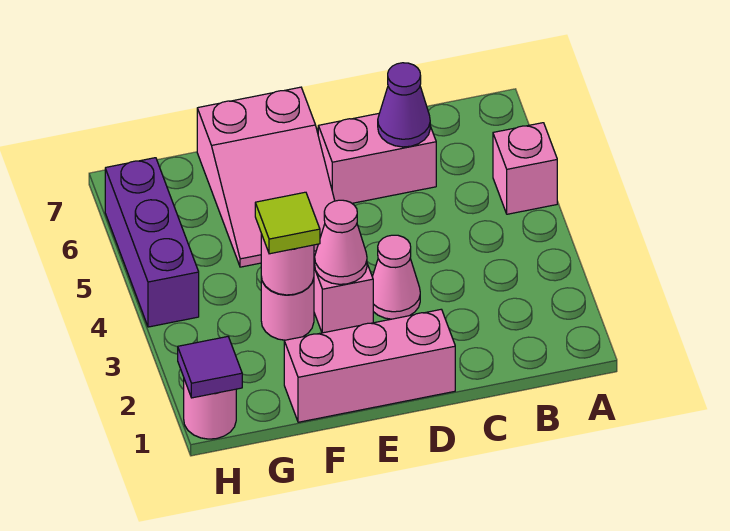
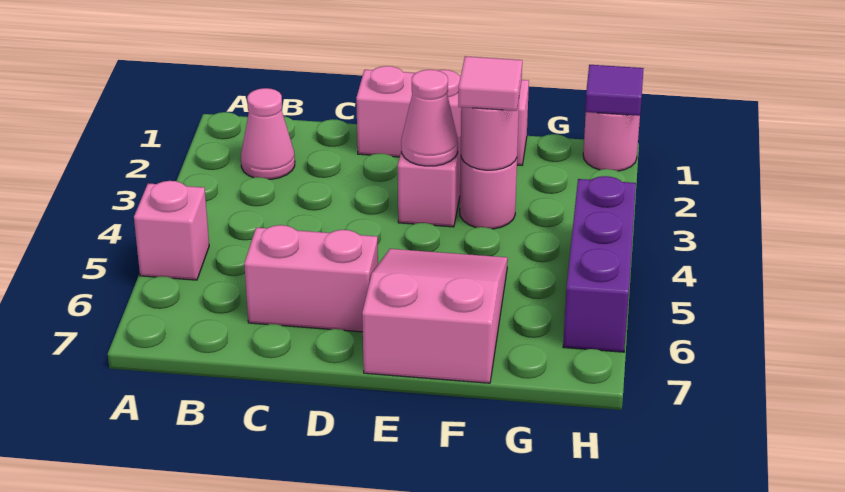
purple 1x1 cone [378,63,430,147] -> none
pink 1x1 cone [373,235,420,319] -> pink 1x1 cone moved to [241,88,295,179]
lime 1x1 tile [255,192,320,254] -> pink 1x1 tile [458,56,522,111]

